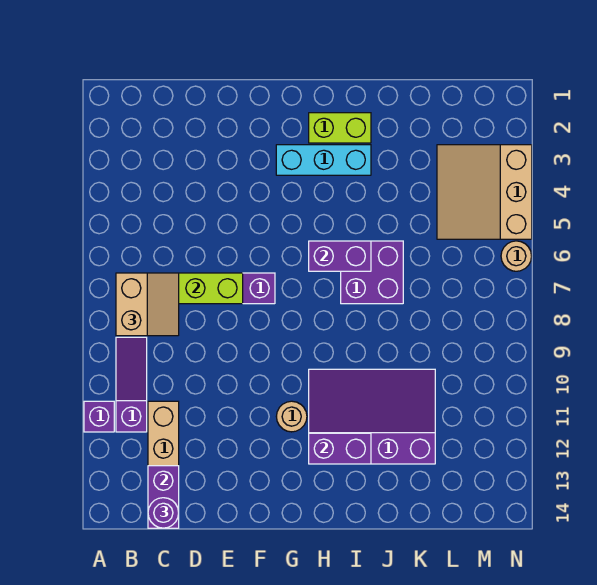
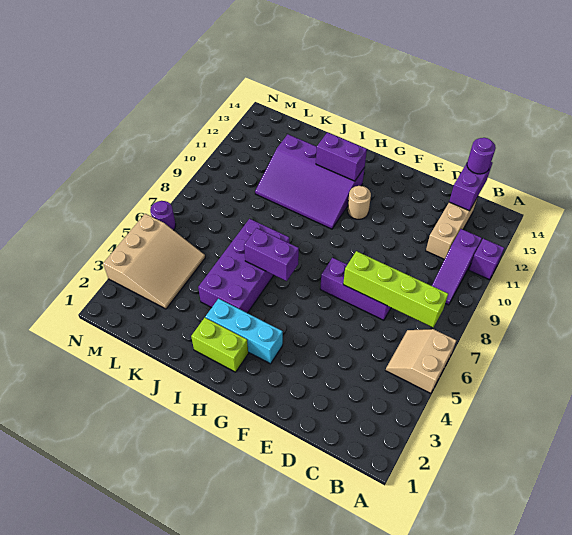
tan 2x2 slope [116,273,179,336] -> tan 2x2 slope moved to [386,329,456,393]
purple 2x2 brick [341,241,403,304] -> purple 2x4 brick [198,219,289,313]
tan 1x1 round brick [501,241,532,271] -> purple 1x1 round brick [150,201,176,230]

